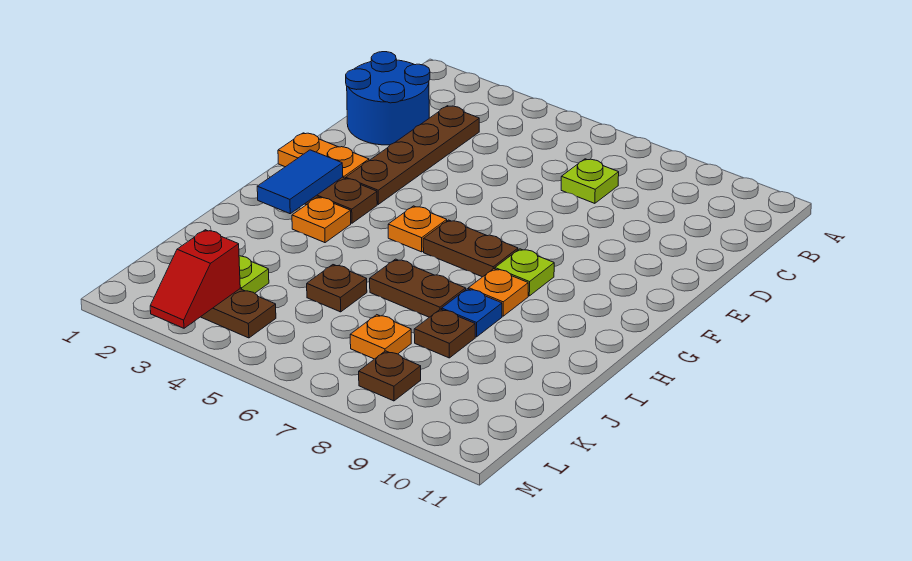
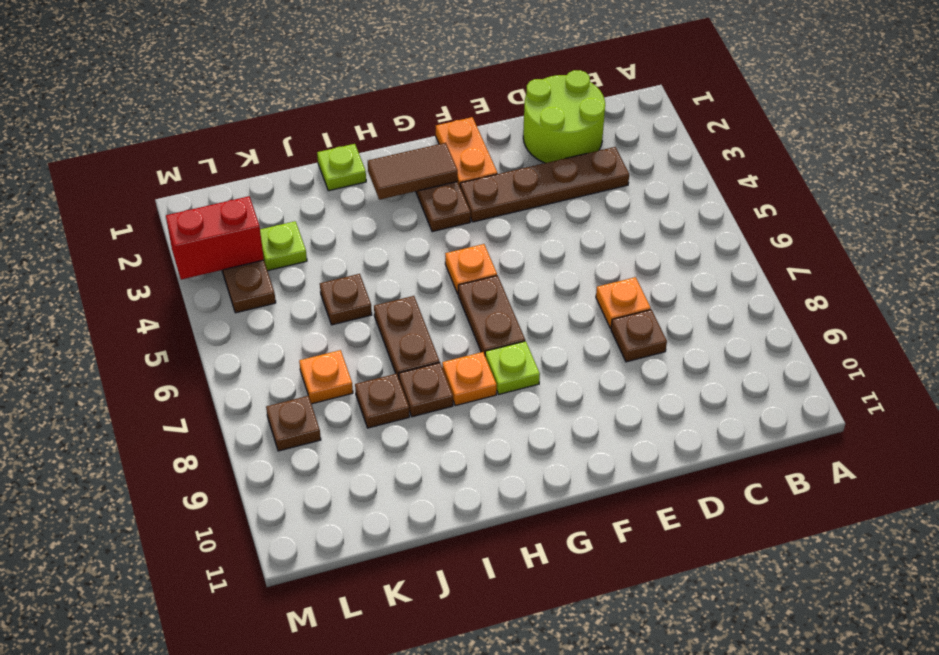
blue 2x2 round brick [346,52,430,145] -> lime 2x2 round brick [523,70,605,163]
lime 1x1 plate [561,159,619,203] -> lime 1x1 plate moved to [317,144,366,191]
none -> brown 1x1 plate [611,310,667,362]
blue 1x2 tile [257,150,343,214] -> brown 1x2 tile [368,143,458,200]
orange 1x1 plate [292,197,351,243] -> orange 1x1 plate moved to [596,277,651,328]
blue 1x1 plate [442,289,502,337] -> brown 1x1 plate [399,363,453,417]
red 1x2 slope [150,230,240,328] -> red 1x2 brick [166,196,264,280]

